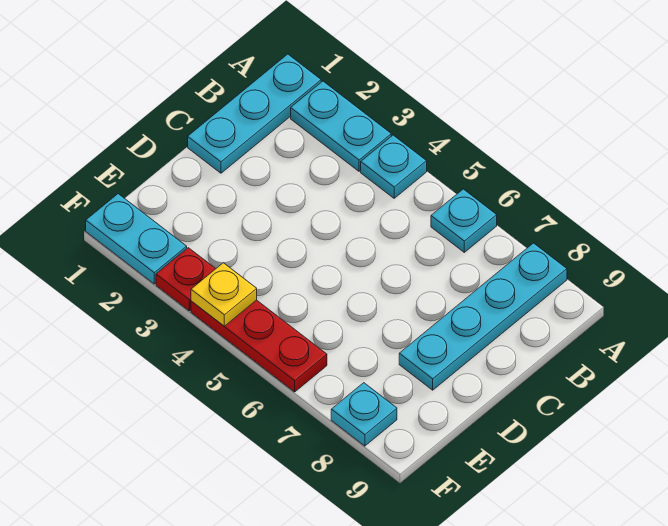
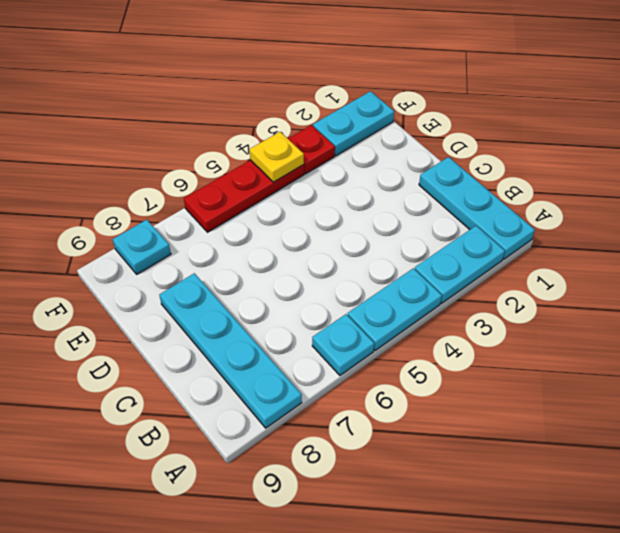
cyan 1x1 plate [361,135,427,198] -> cyan 1x2 plate [348,268,442,351]

